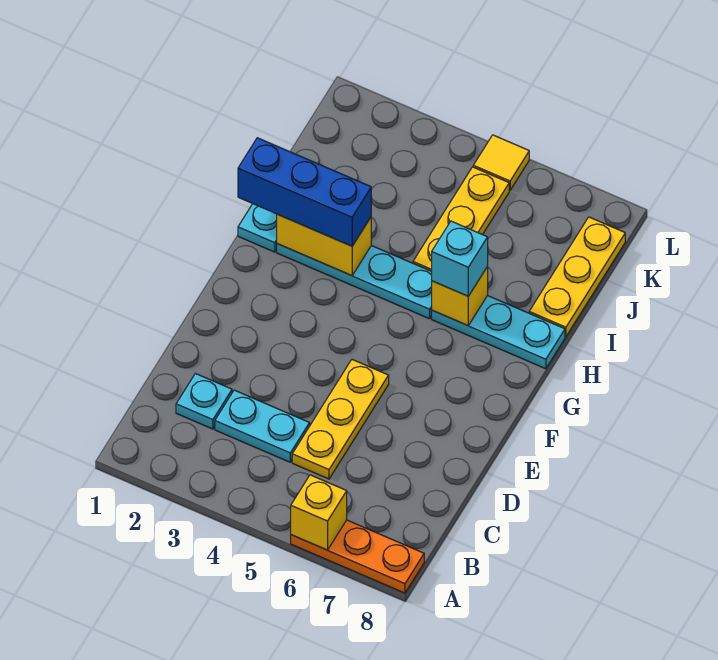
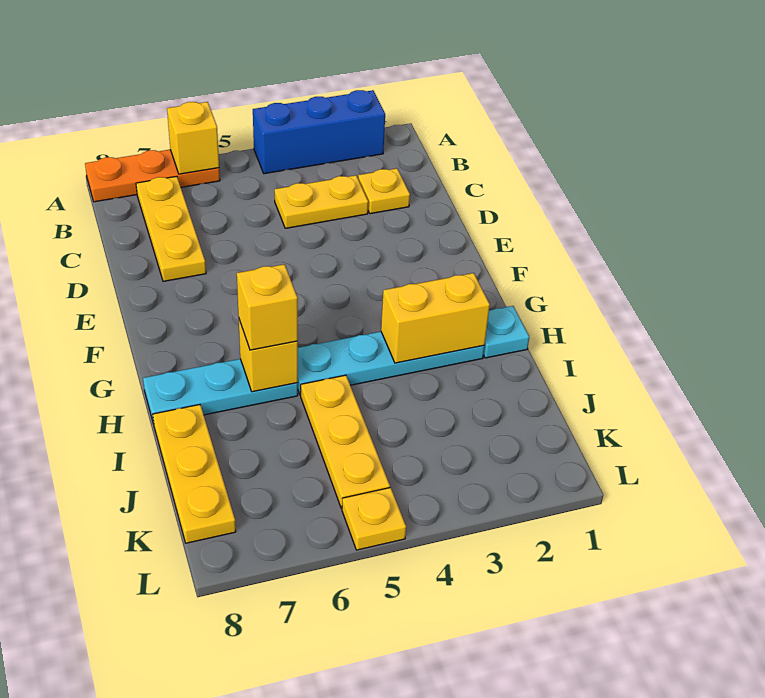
cyan 1x1 plate [176,374,232,429] -> yellow 1x1 plate [358,168,410,214]
cyan 1x2 plate [215,390,310,462] -> yellow 1x2 plate [274,175,368,228]
yellow 1x3 plate [292,360,389,479] -> yellow 1x3 plate moved to [136,176,206,281]
blue 1x3 brick [238,138,371,246] -> blue 1x3 brick moved to [253,90,385,174]
cyan 1x1 brick [432,221,488,296] -> yellow 1x1 brick [237,264,298,350]
yellow 1x1 tile [473,135,529,190] -> yellow 1x1 plate [342,488,406,550]

